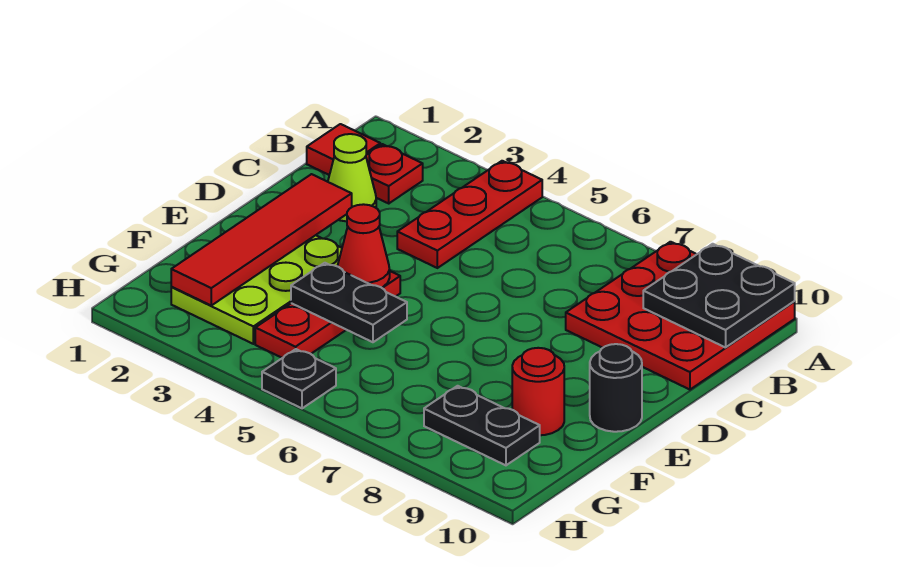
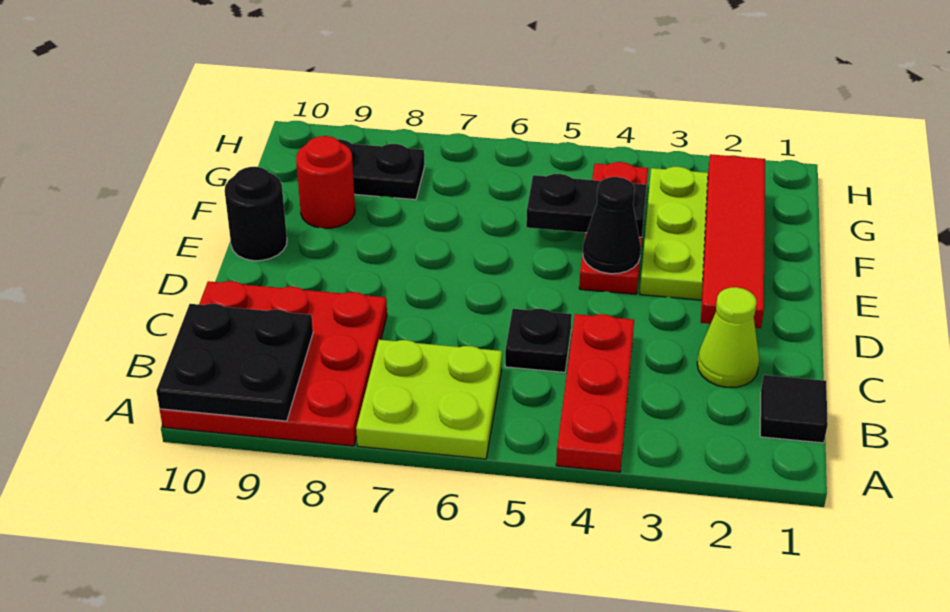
none -> lime 2x2 plate [356,340,502,459]
red 1x1 tile [307,124,380,175] -> black 1x1 tile [760,375,828,443]
red 1x1 plate [366,144,423,203] -> none
red 1x1 cone [337,204,390,288] -> black 1x1 cone [583,177,641,274]
black 1x1 plate [262,349,336,408] -> black 1x1 plate moved to [505,309,572,372]

